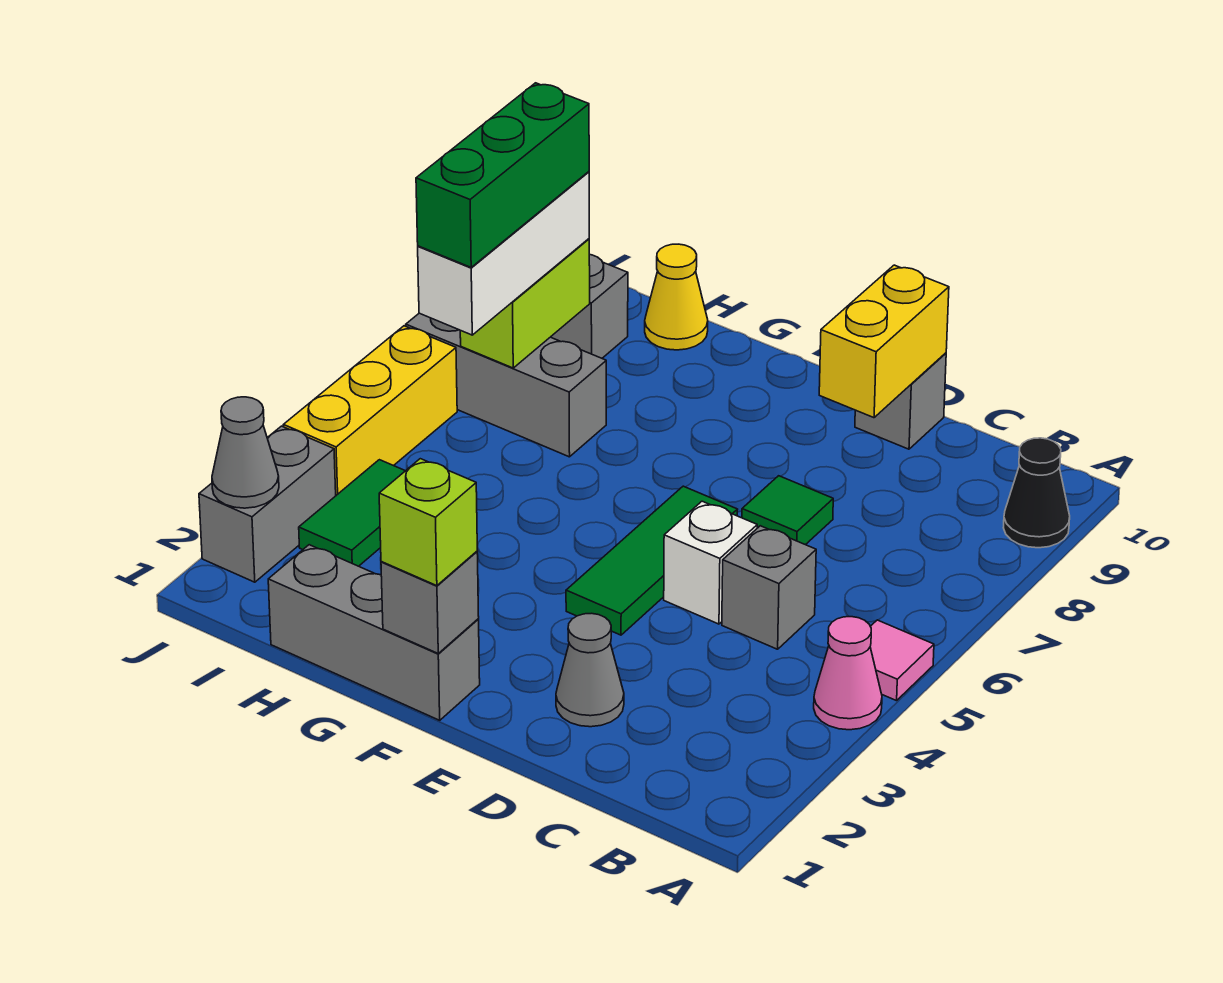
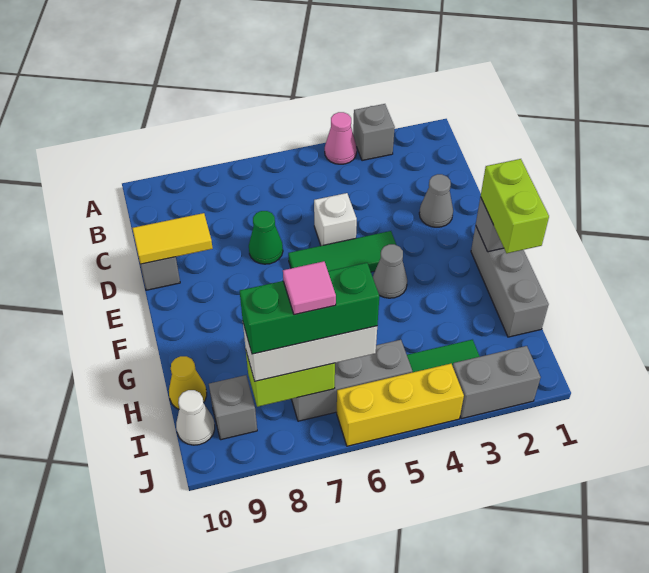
pink 1x1 tile [870,620,934,701] -> pink 1x1 tile moved to [283,261,336,315]
black 1x1 cone [1003,438,1070,548] -> none
grey 1x1 brick [722,526,816,649] -> grey 1x1 brick moved to [353,104,395,161]
green 1x1 tile [742,476,833,545] -> green 1x1 cone [249,211,283,264]
yellow 1x2 brick [819,265,949,418] -> yellow 1x2 tile [132,213,213,264]
lime 1x1 brick [379,459,477,586] -> lime 1x2 brick [481,159,549,253]
grey 1x3 brick [406,313,606,457] -> grey 1x3 brick turned to [292,340,412,421]
none -> white 1x1 cone [176,390,215,445]
grey 1x1 cone [212,397,279,508] -> grey 1x1 cone moved to [373,244,407,298]

